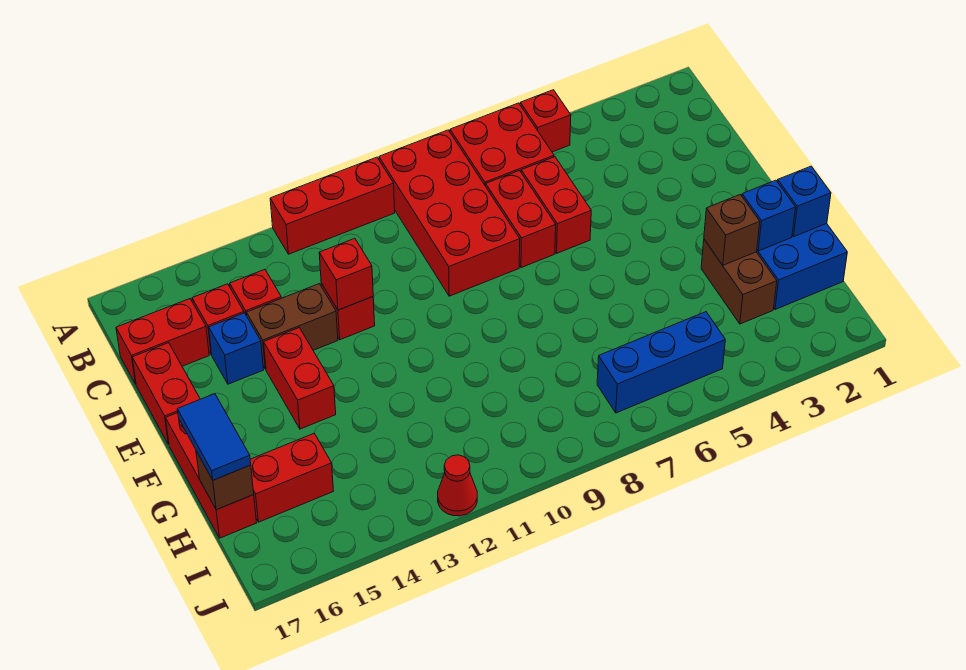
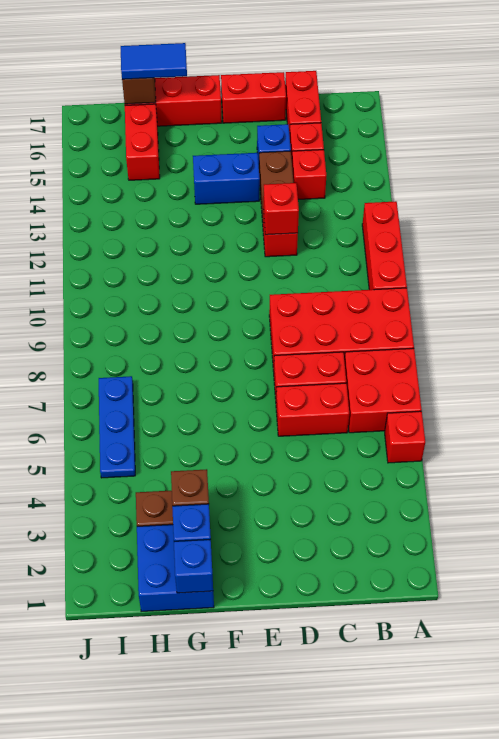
red 1x2 brick [264,328,336,429] -> blue 1x2 brick [193,153,260,204]
blue 1x3 brick [597,312,725,413] -> blue 1x3 plate [99,376,135,478]
red 1x1 cone [438,455,477,516] -> none

